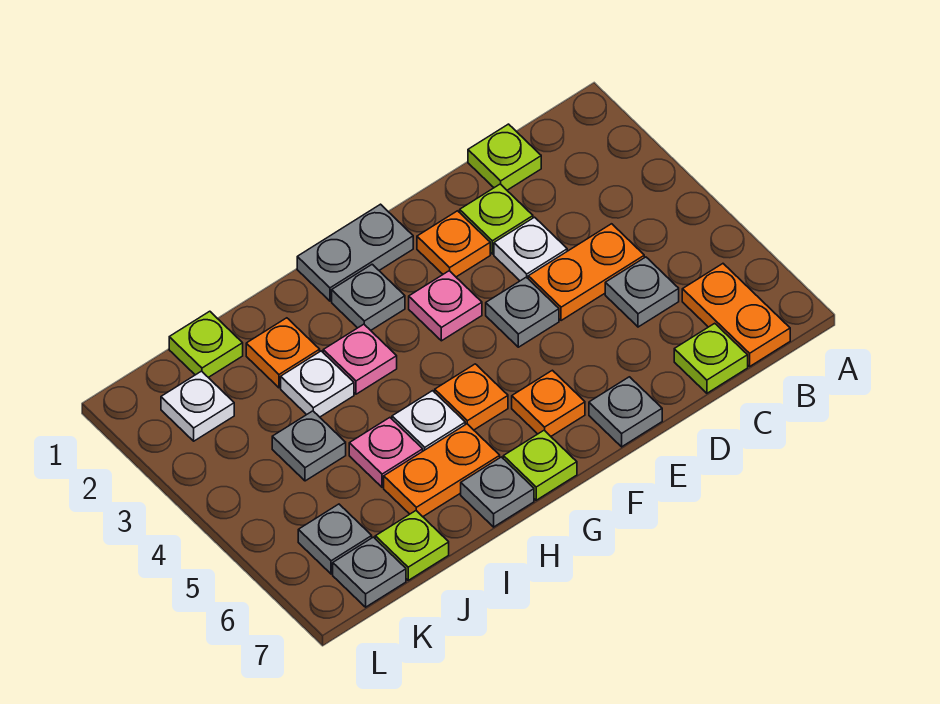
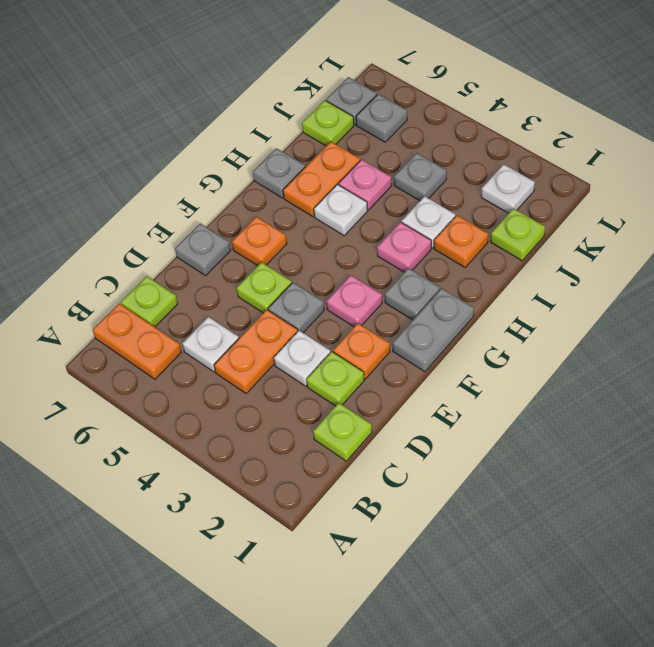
grey 1x1 plate [605,257,679,327] -> white 1x1 plate [182,317,239,372]
orange 1x1 plate [435,364,508,430] -> none
lime 1x1 plate [503,430,577,500] -> lime 1x1 plate moved to [237,262,292,313]

